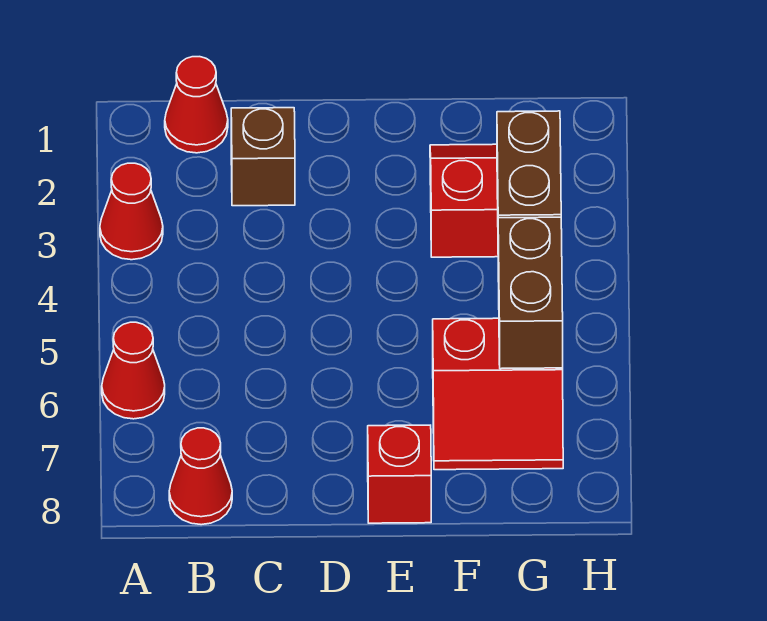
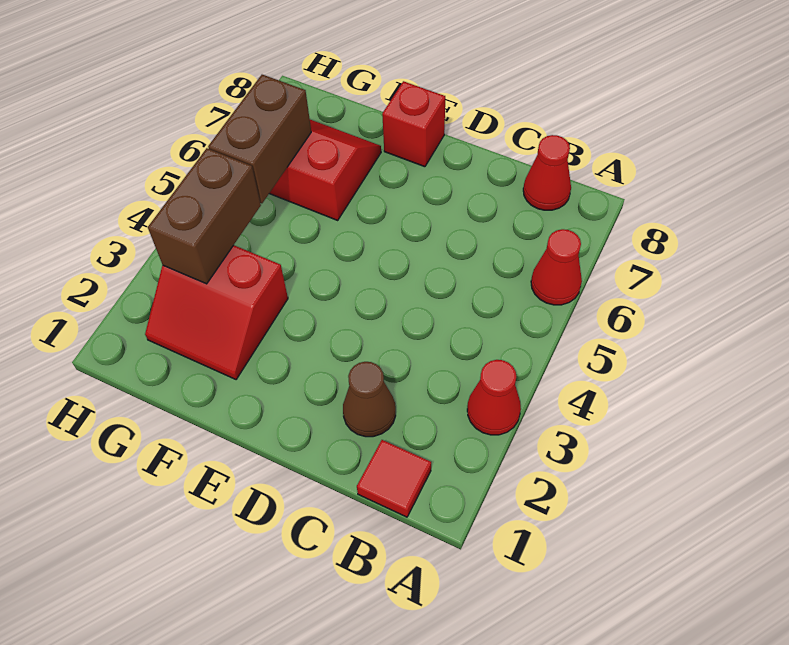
red 1x1 cone [165,57,228,153] -> red 1x1 tile [357,440,431,517]
brown 1x1 brick [231,108,295,206] -> brown 1x1 cone [343,362,396,437]

